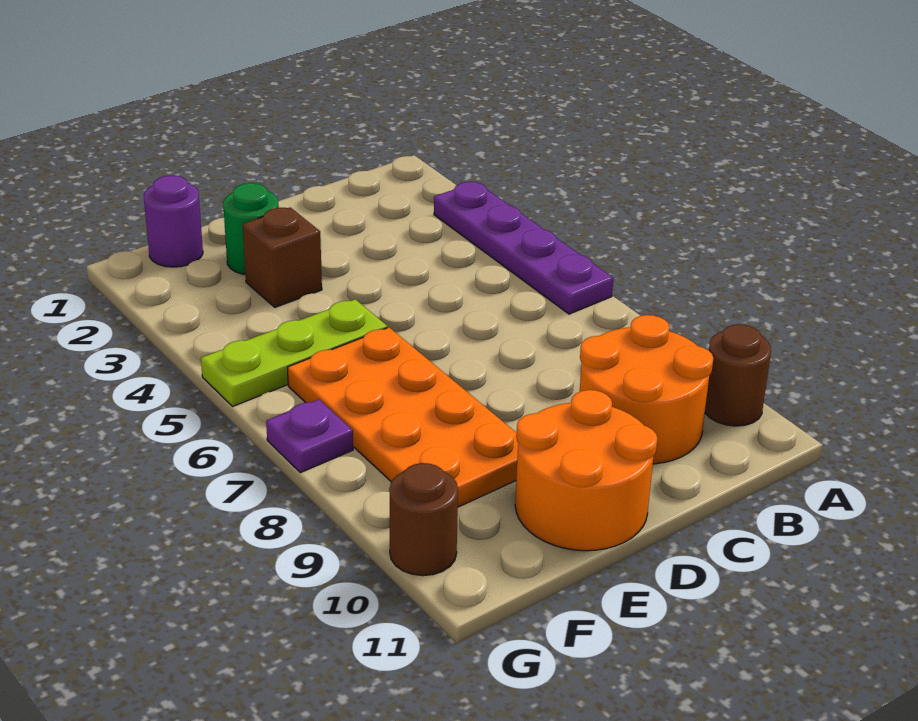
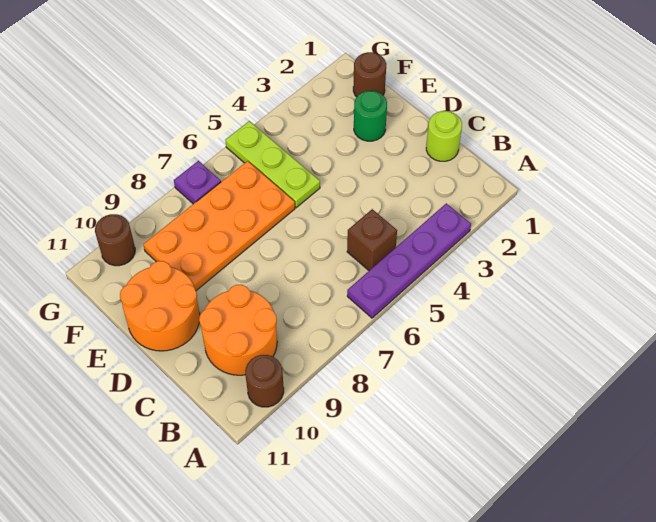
none -> lime 1x1 round brick [426,111,462,161]
brown 1x1 brick [243,207,322,307] -> brown 1x1 brick moved to [347,209,397,270]
purple 1x1 round brick [144,175,203,267] -> brown 1x1 round brick [353,52,386,97]

